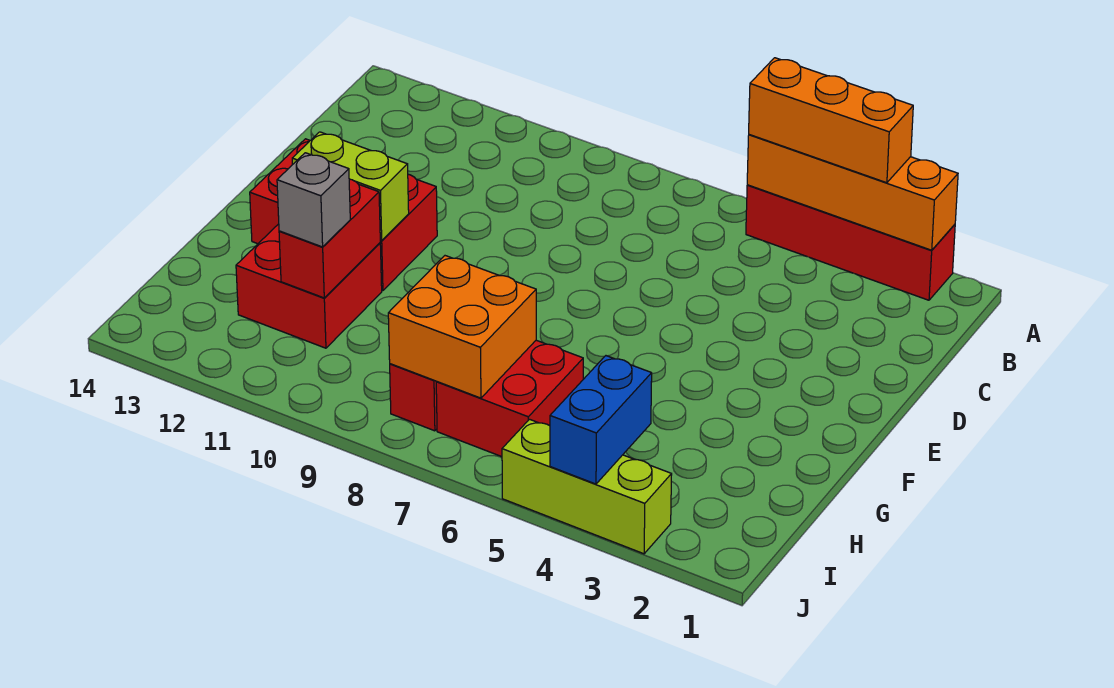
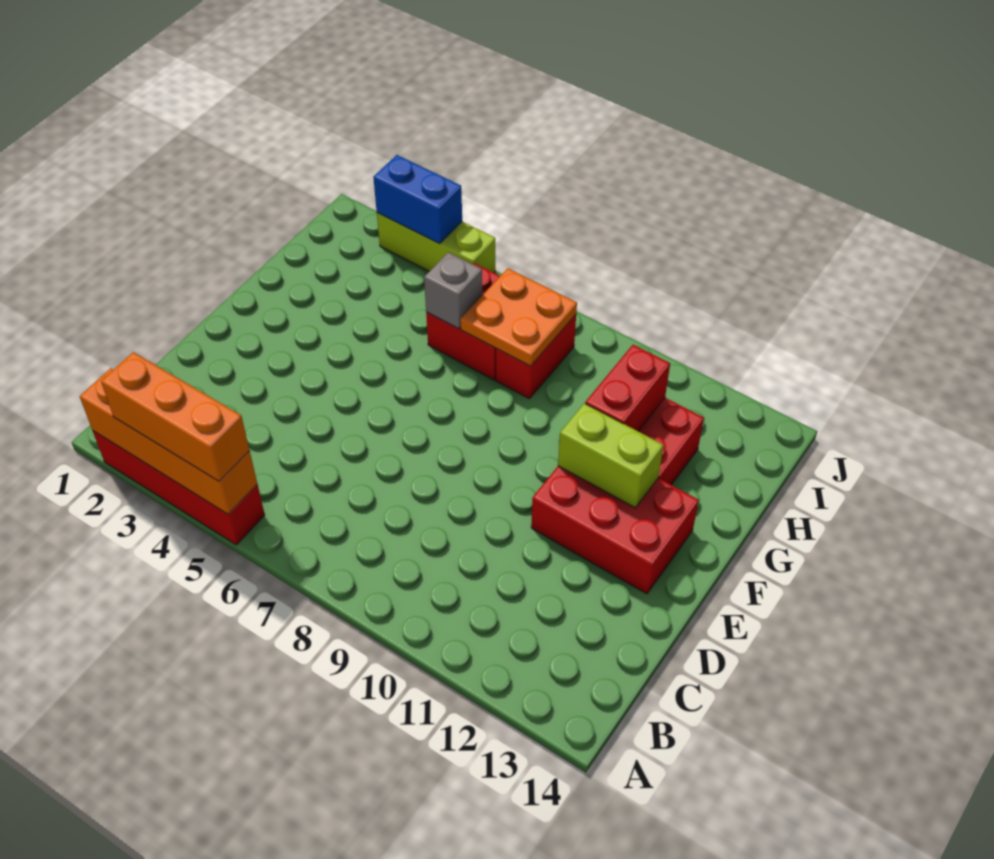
orange 2x2 brick [388,256,536,398] -> orange 2x2 plate [460,268,577,366]
grey 1x1 brick [277,153,350,247] -> grey 1x1 brick moved to [424,252,482,329]
blue 1x2 brick [550,356,652,484] -> blue 1x2 brick turned to [373,155,462,244]

